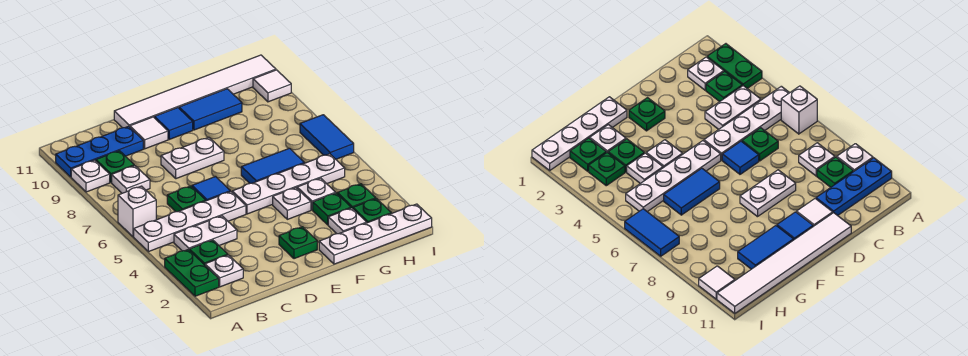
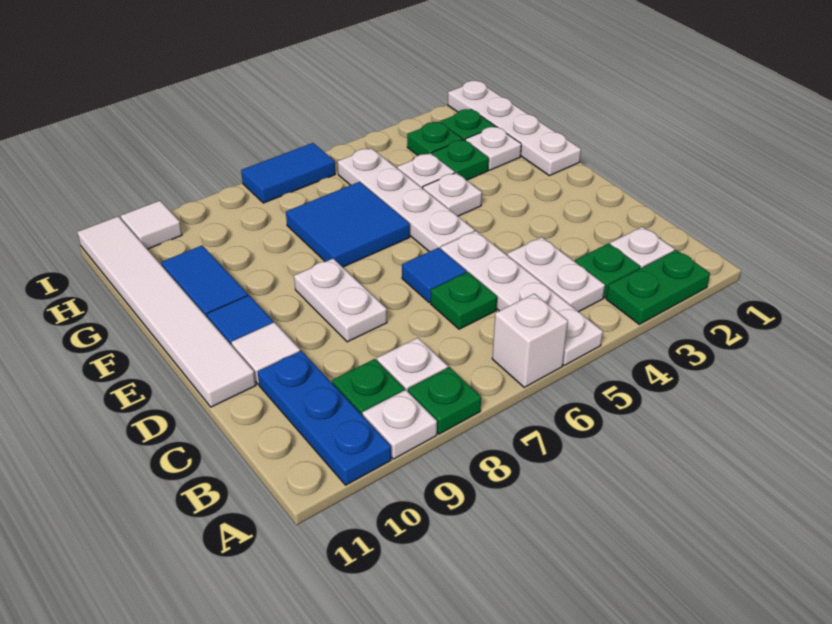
green 1x1 plate [279,227,317,259] -> green 1x1 plate moved to [408,367,481,434]
blue 1x2 tile [241,148,304,183] -> blue 2x2 tile [286,182,410,267]

